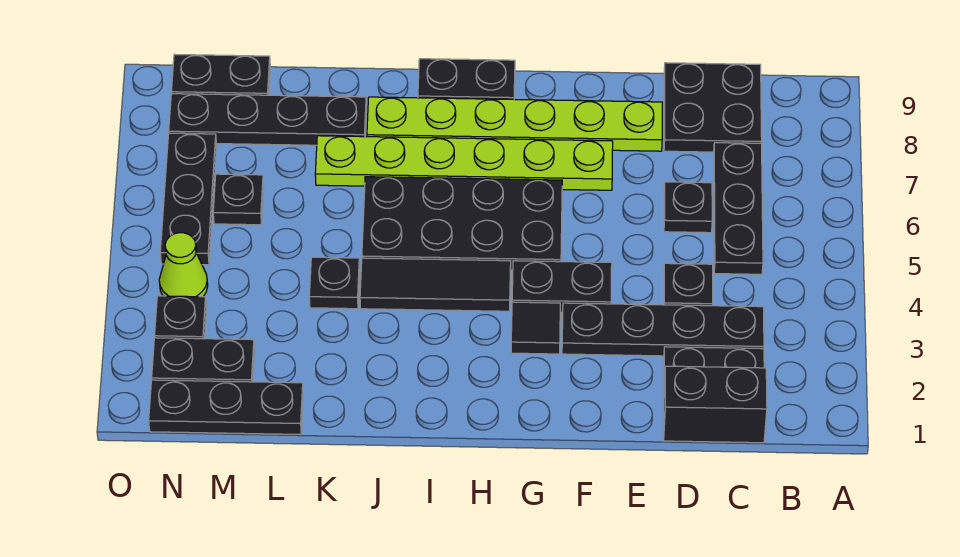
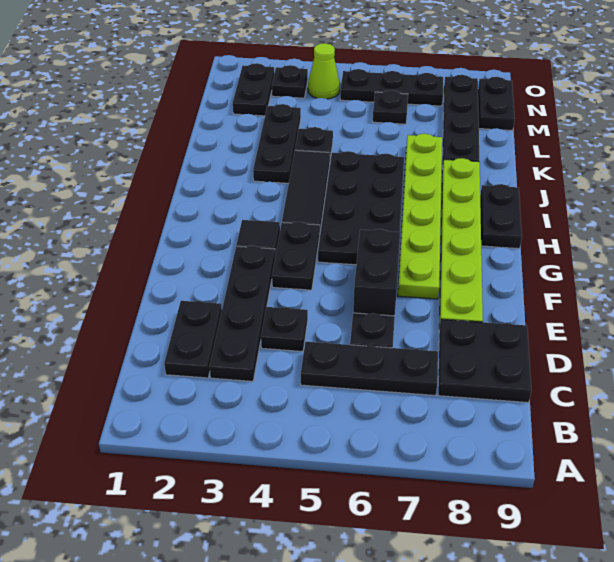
black 1x2 brick [664,366,767,443] -> black 1x2 brick moved to [353,229,400,316]
black 1x3 plate [149,380,303,435] -> black 1x3 plate moved to [253,104,301,183]

